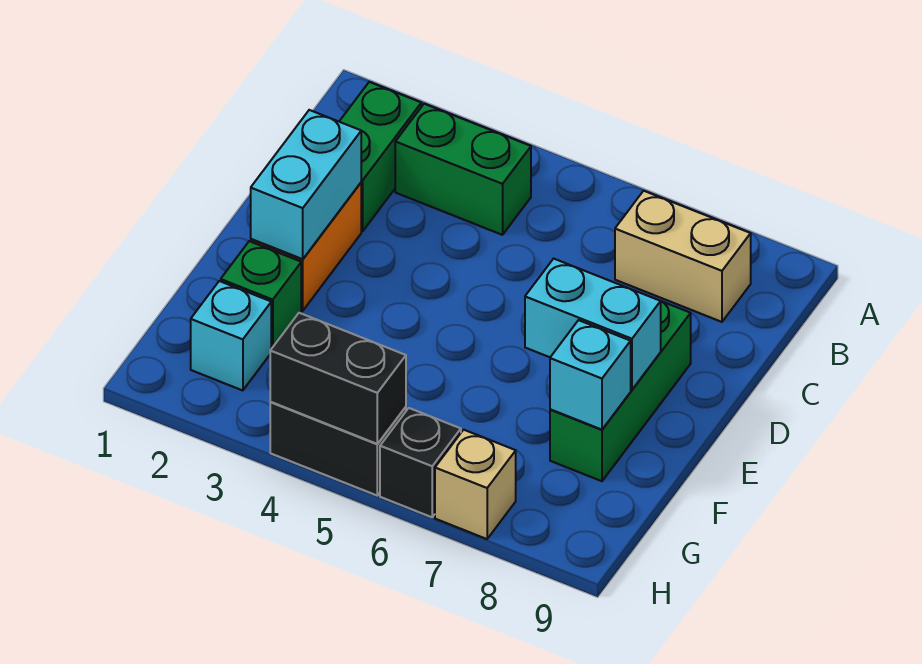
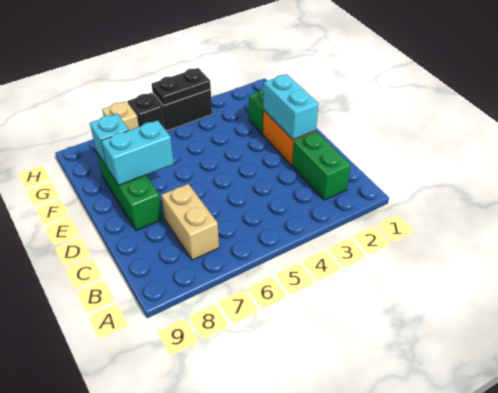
green 1x2 brick [395,104,531,235] -> none
tan 1x2 brick [615,191,751,322] -> tan 1x2 brick turned to [161,184,219,260]
cyan 1x1 brick [191,281,271,391] -> none
black 1x2 brick [270,313,406,444] -> black 1x2 plate [151,68,211,106]

